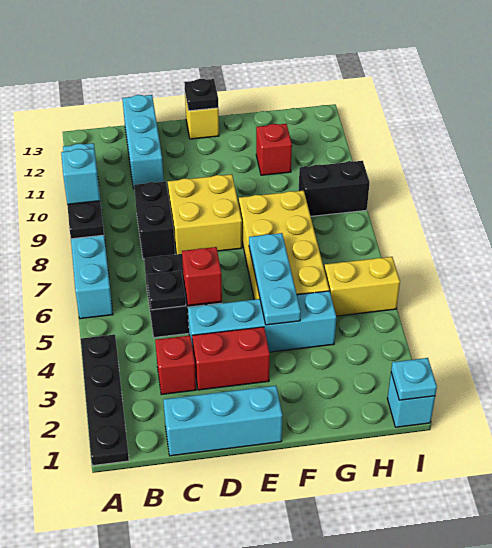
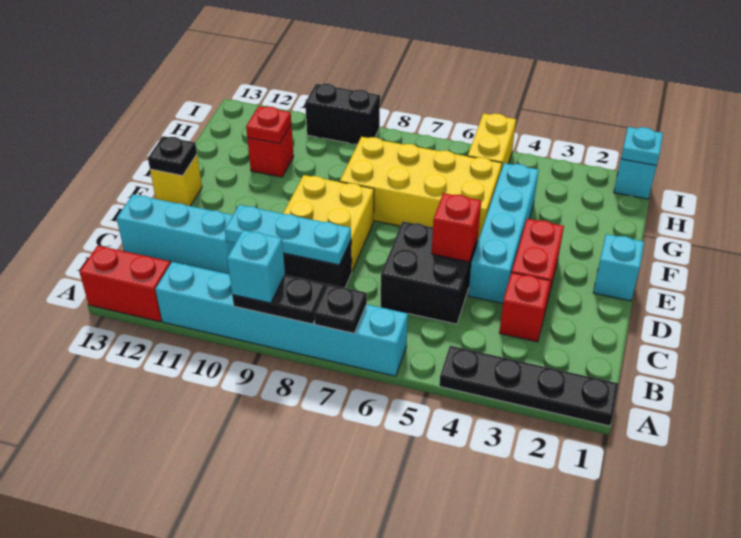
none -> red 1x2 brick [79,246,171,322]
cyan 1x3 brick [163,386,282,456] -> cyan 1x1 brick [593,234,644,301]
black 1x1 plate [147,271,186,310] -> black 1x1 plate moved to [314,284,367,333]
cyan 1x3 plate [249,233,301,325] -> cyan 1x3 plate moved to [225,205,351,265]
none -> red 1x1 plate [246,106,291,144]
black 1x2 brick [299,161,370,216] -> black 1x2 brick turned to [305,84,380,145]

